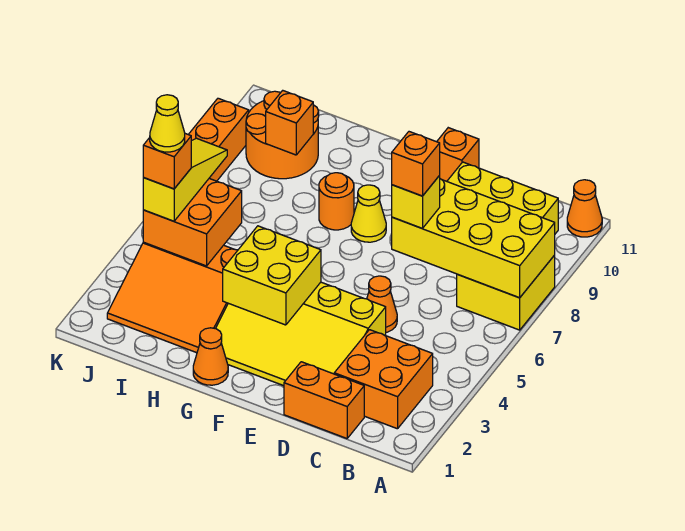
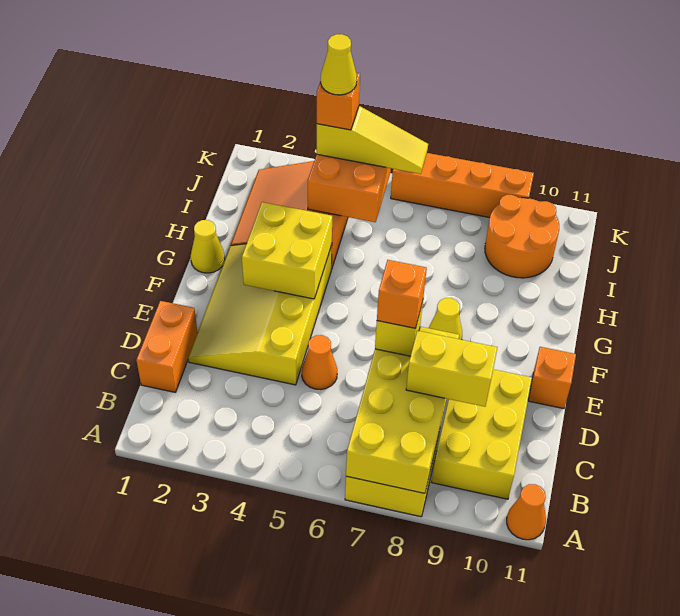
orange 2x2 brick [334,330,433,429] -> none
none -> yellow 1x2 brick [406,331,498,407]
orange 1x1 cone [193,328,228,385] -> yellow 1x1 cone [191,220,225,273]
orange 1x1 round brick [319,173,354,230] -> none
orange 1x1 brick [266,90,313,155] -> none

